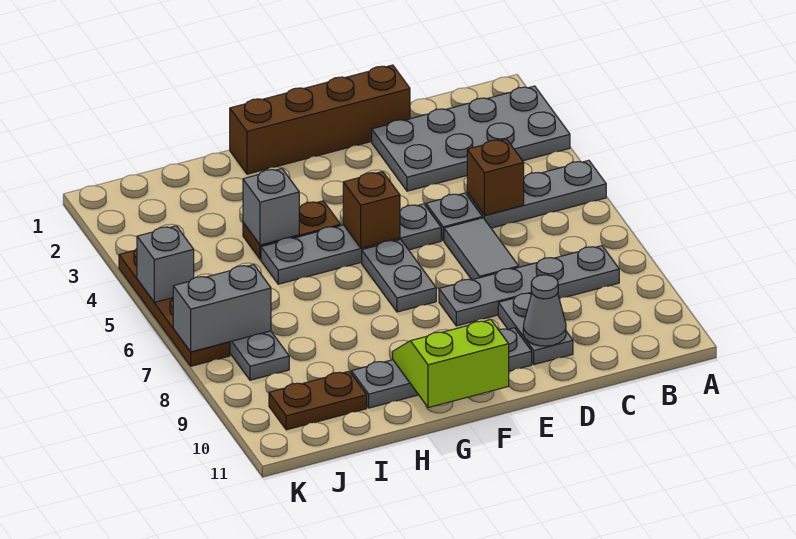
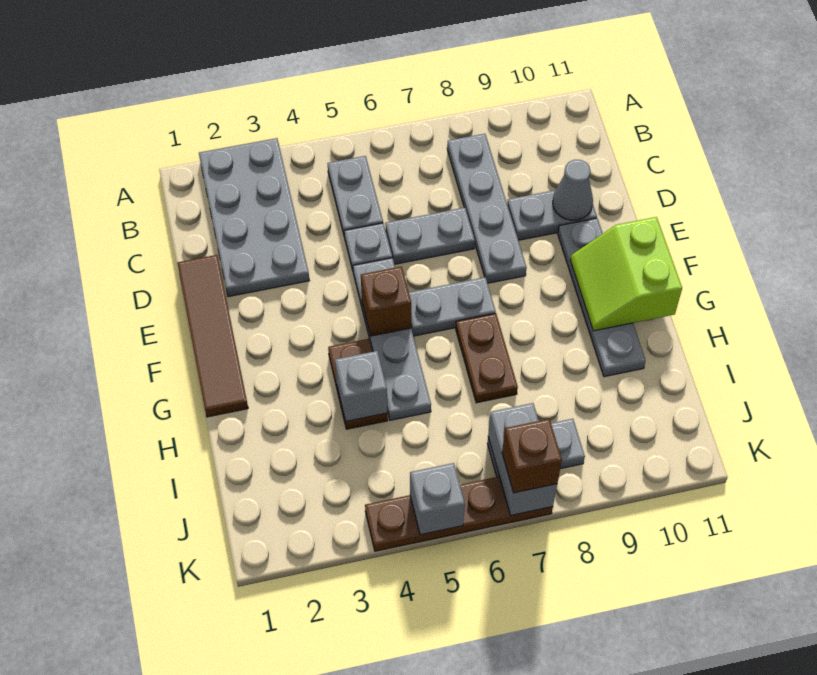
grey 1x3 plate [467,160,606,228] -> grey 1x2 plate [328,156,383,237]
brown 1x1 brick [467,139,524,215] -> brown 1x1 brick moved to [502,419,562,493]
brown 1x4 brick [230,65,410,174] -> brown 1x4 tile [177,255,248,417]
grey 1x2 tile [444,218,519,280] -> grey 1x2 plate [385,208,475,264]
brown 1x2 plate [269,371,367,430] -> brown 1x2 plate moved to [456,314,518,403]

